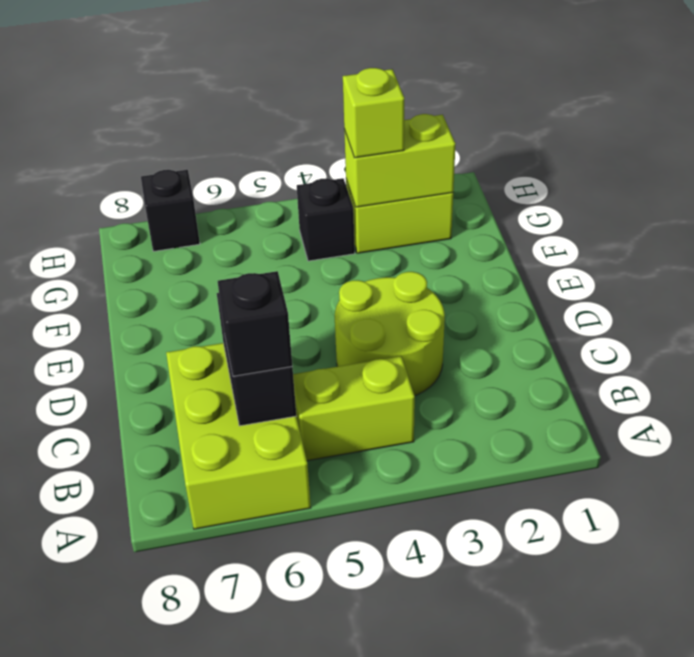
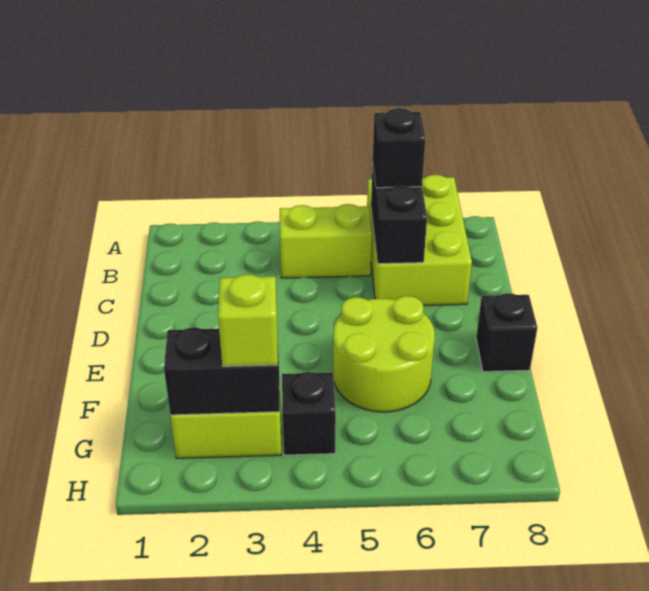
lime 2x2 round brick [335,272,445,396] -> lime 2x2 round brick moved to [333,296,435,412]
lime 1x2 brick [344,114,455,207] -> black 1x2 brick [164,327,280,415]
black 1x1 brick [141,170,200,251] -> black 1x1 brick moved to [476,293,537,372]

